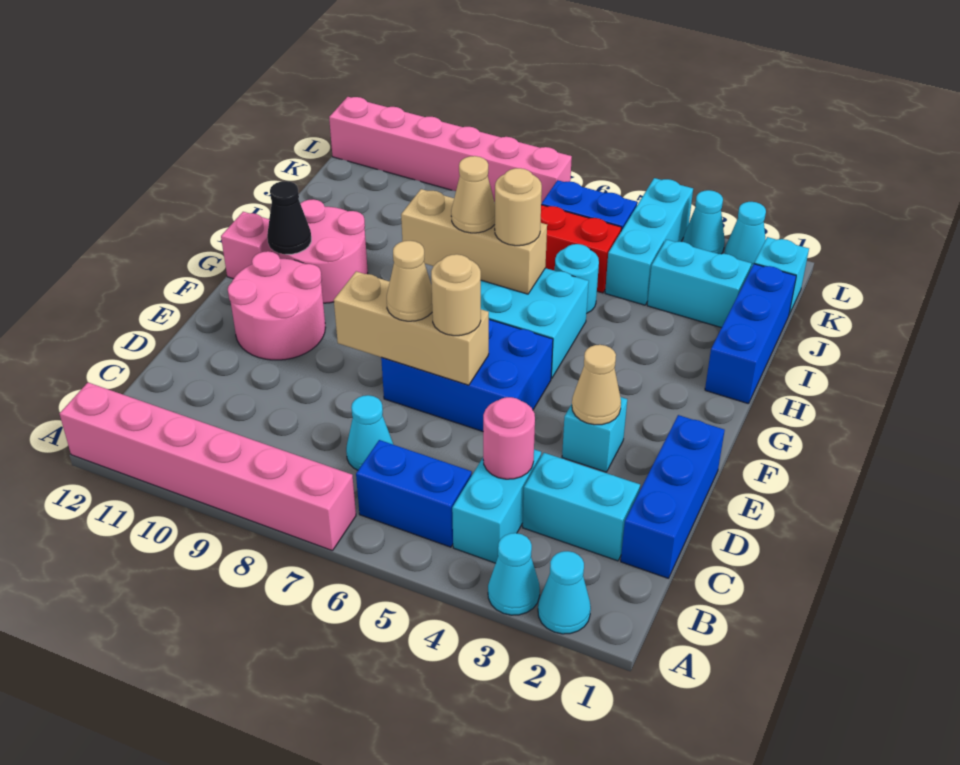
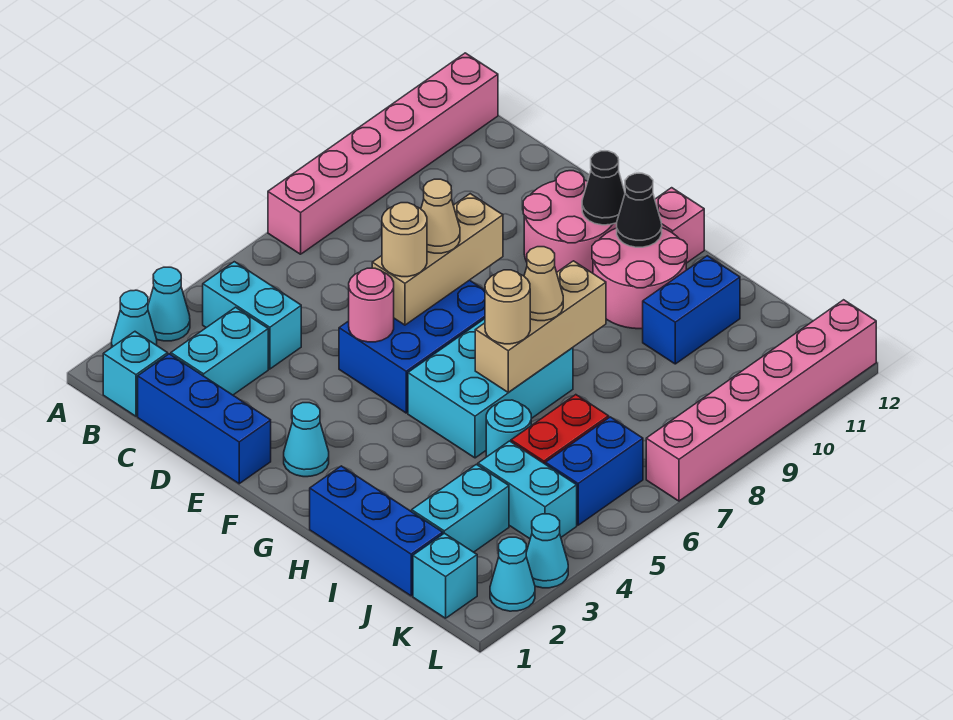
blue 1x2 brick [356,440,472,547] -> blue 1x2 brick moved to [643,256,740,364]
pink 1x1 round brick [483,397,535,479] -> pink 1x1 round brick moved to [349,268,394,342]
cyan 1x1 cone [346,395,393,470] -> cyan 1x1 cone moved to [284,403,329,477]
cyan 1x1 brick [562,397,627,472] -> cyan 1x1 brick moved to [103,332,168,416]
tan 1x1 cone [572,345,621,425] -> none
none -> black 1x1 cone [582,151,625,225]
cyan 1x3 brick [605,178,693,305] -> cyan 1x2 brick [478,441,577,539]

